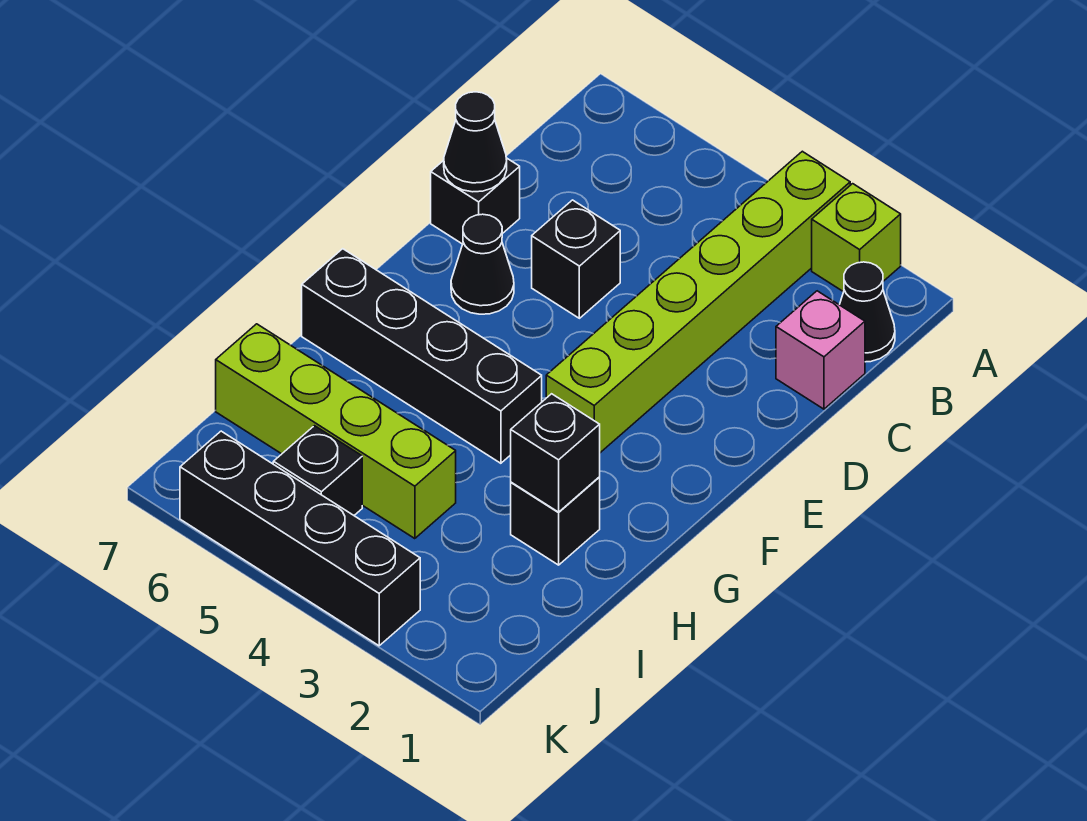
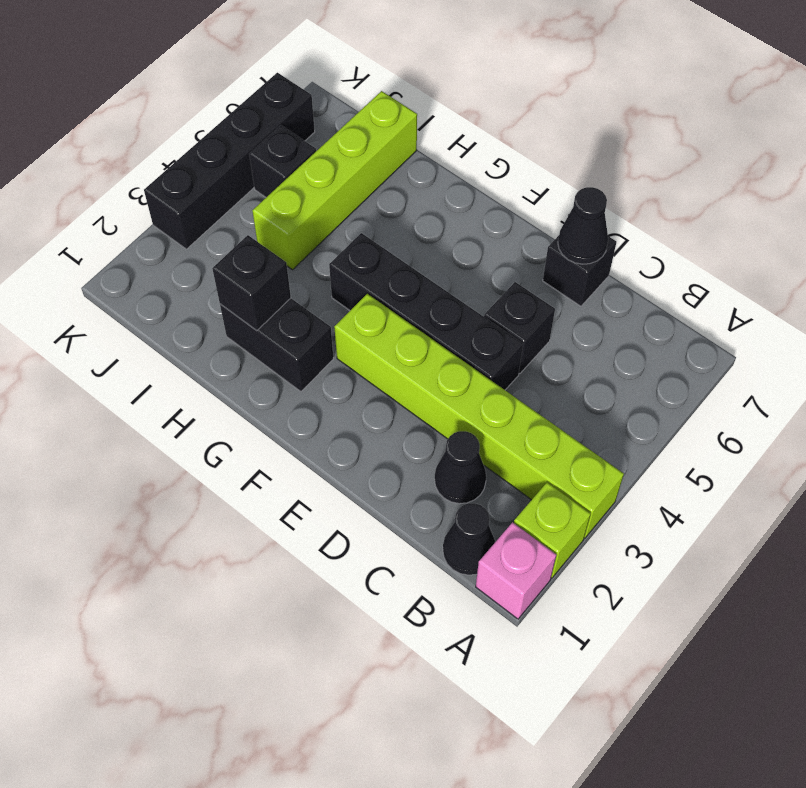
pink 1x1 brick [776,291,865,409] -> pink 1x1 brick moved to [476,522,556,619]
black 1x1 cone [451,214,514,314] -> black 1x1 cone moved to [435,431,486,504]
black 1x4 brick [302,249,542,463] -> black 1x4 brick turned to [329,233,523,390]
black 1x1 brick [511,477,600,565] -> black 1x2 brick [220,298,333,392]

